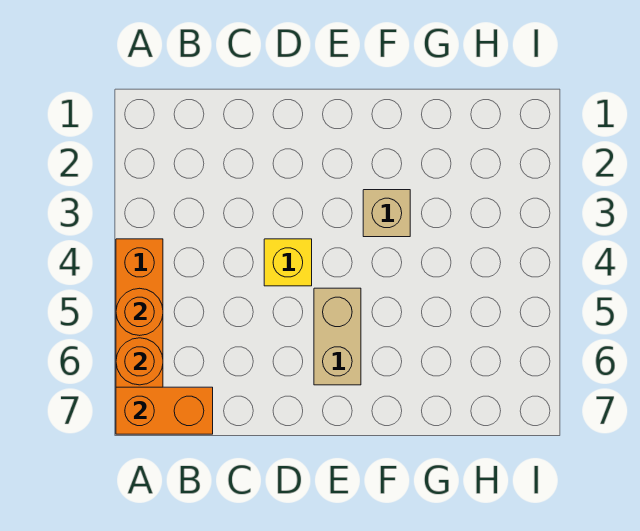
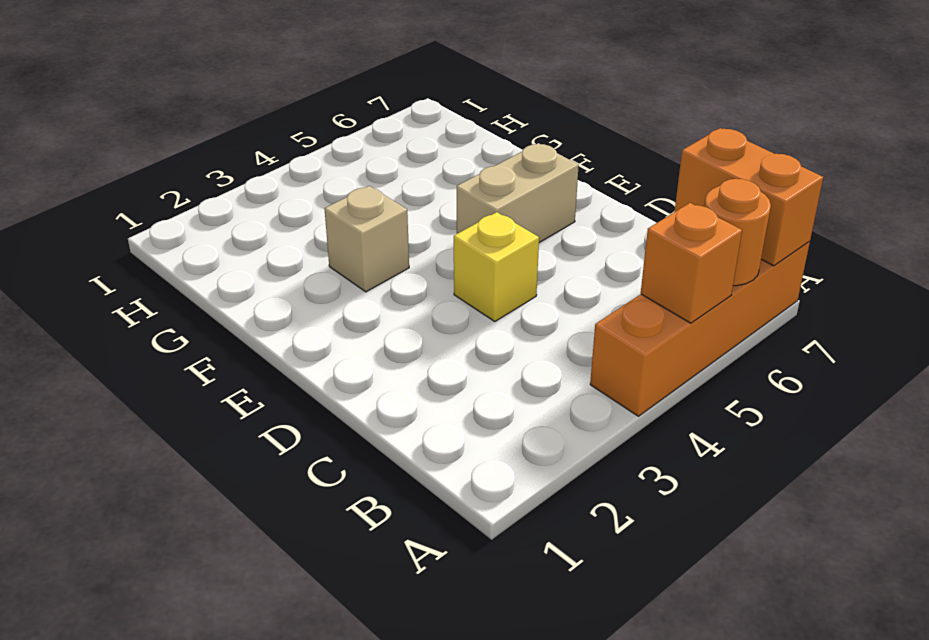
orange 1x1 round brick [116,288,163,336] -> orange 1x1 brick [641,203,742,323]

